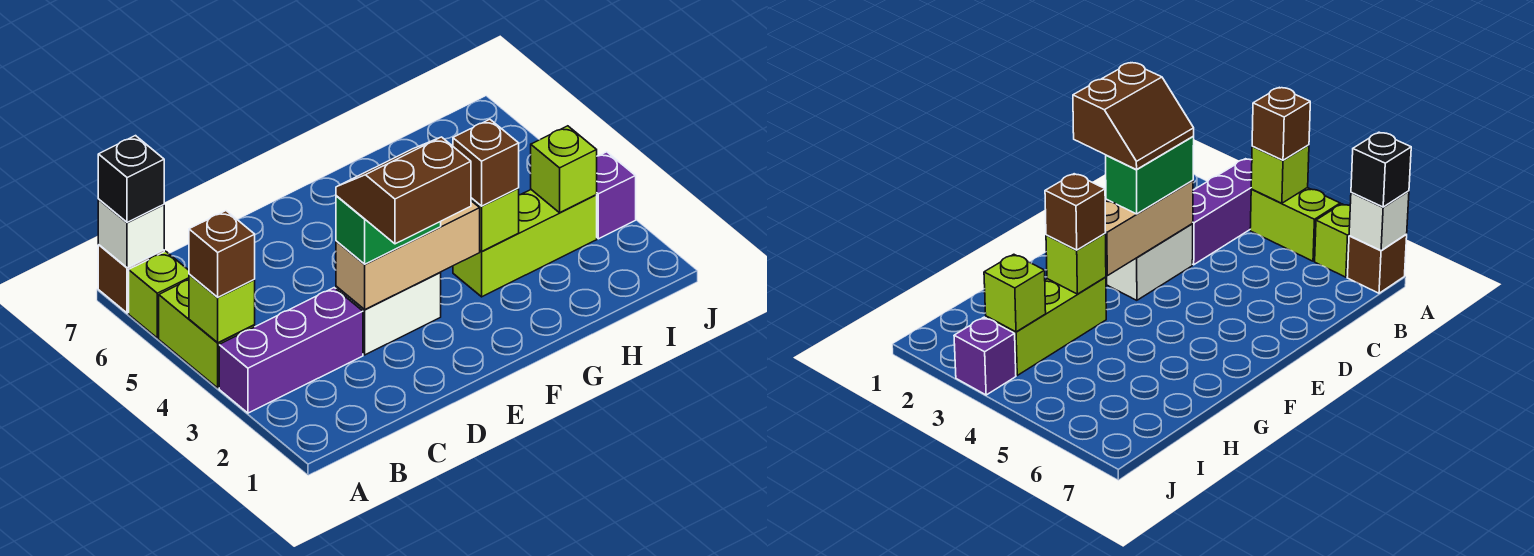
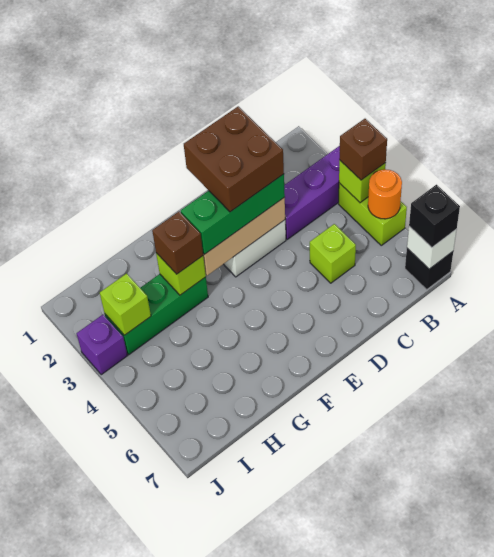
none -> orange 1x1 round brick [368,169,402,219]
lime 1x1 brick [129,251,189,338] -> lime 1x1 brick moved to [310,224,356,283]
brown 1x1 brick [98,245,164,313] -> black 1x1 brick [405,248,453,289]
brown 2x2 slope [336,137,471,244] -> brown 2x2 brick [184,106,284,212]
green 1x2 brick [336,196,441,264] -> green 1x3 brick [181,174,285,254]
lime 1x3 brick [453,190,597,297] -> green 1x3 brick [105,274,208,354]

